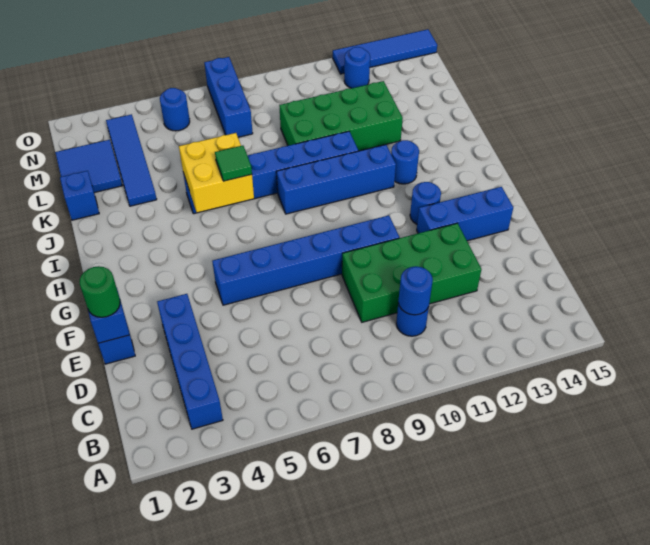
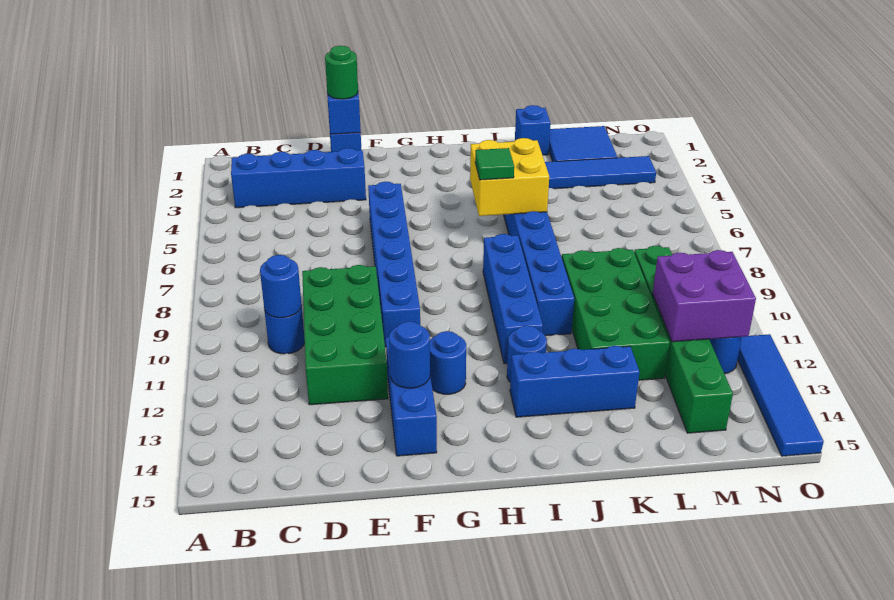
blue 1x3 brick [204,57,253,137] -> blue 1x3 brick moved to [510,346,640,417]
none -> green 1x6 brick [634,246,733,433]
none -> purple 2x2 brick [653,250,756,342]
blue 1x1 round brick [160,88,190,131] -> blue 1x1 round brick moved to [389,321,430,388]

